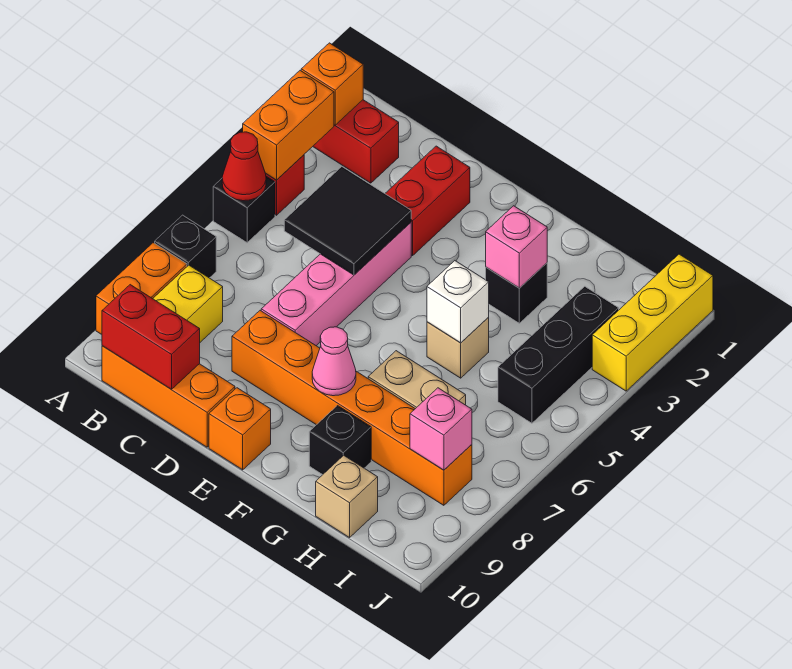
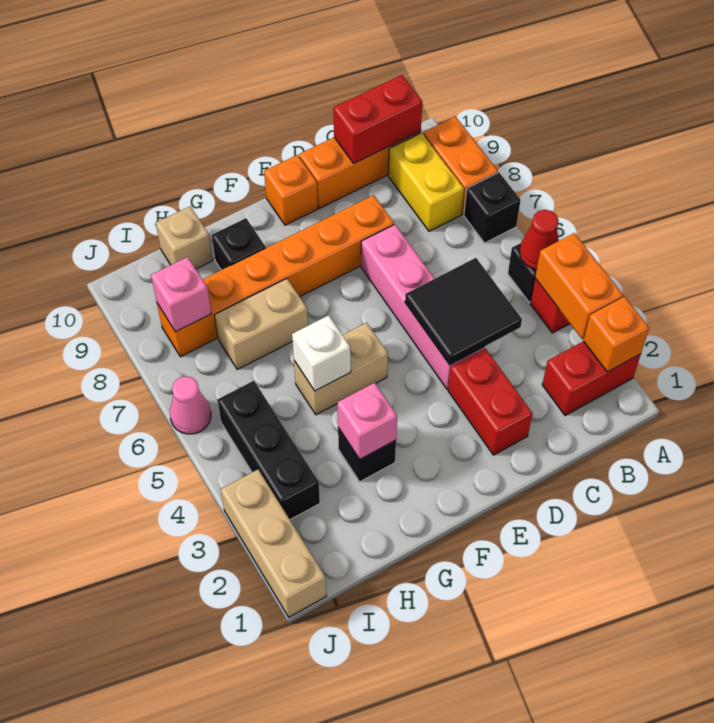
pink 1x1 cone [312,327,356,396] -> pink 1x1 cone moved to [170,376,211,434]
tan 1x1 brick [427,317,489,378] -> tan 1x2 brick [294,323,388,415]
yellow 1x3 brick [592,254,713,391] -> tan 1x3 brick [221,470,326,617]

